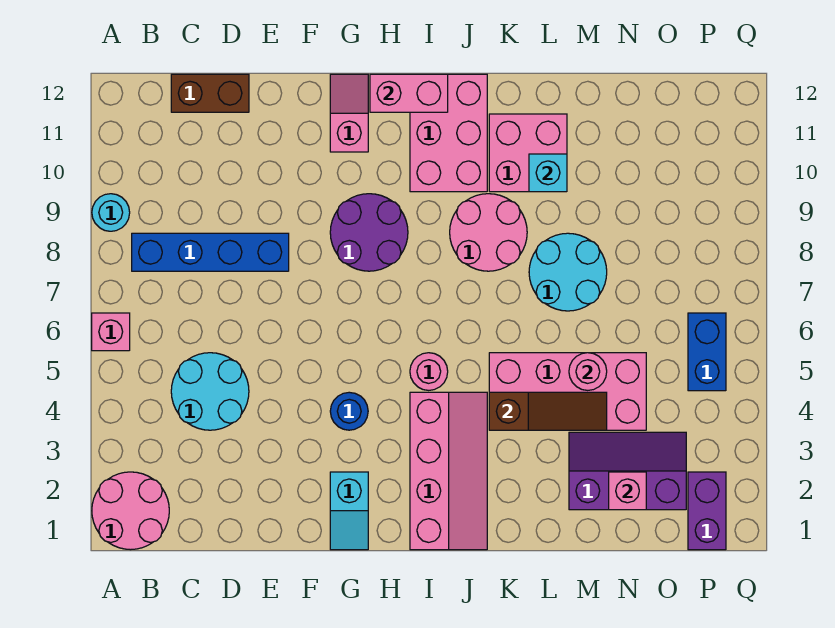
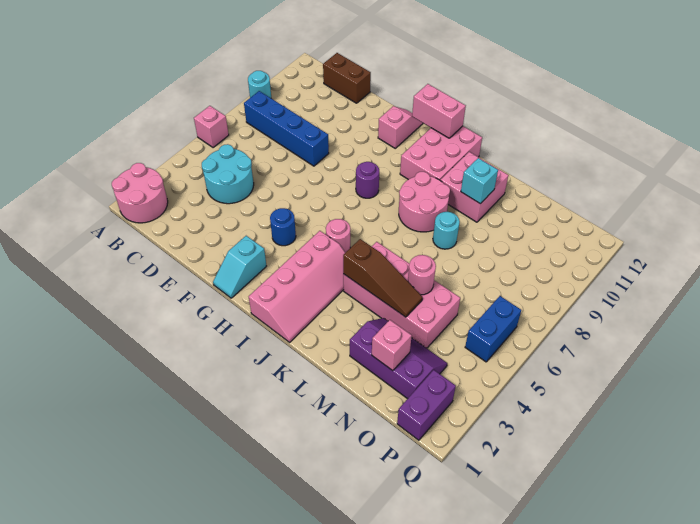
purple 2x2 round brick [330,194,408,271] -> purple 1x1 round brick [356,162,379,198]
cyan 2x2 round brick [529,233,607,311] -> cyan 1x1 round brick [433,212,460,249]

